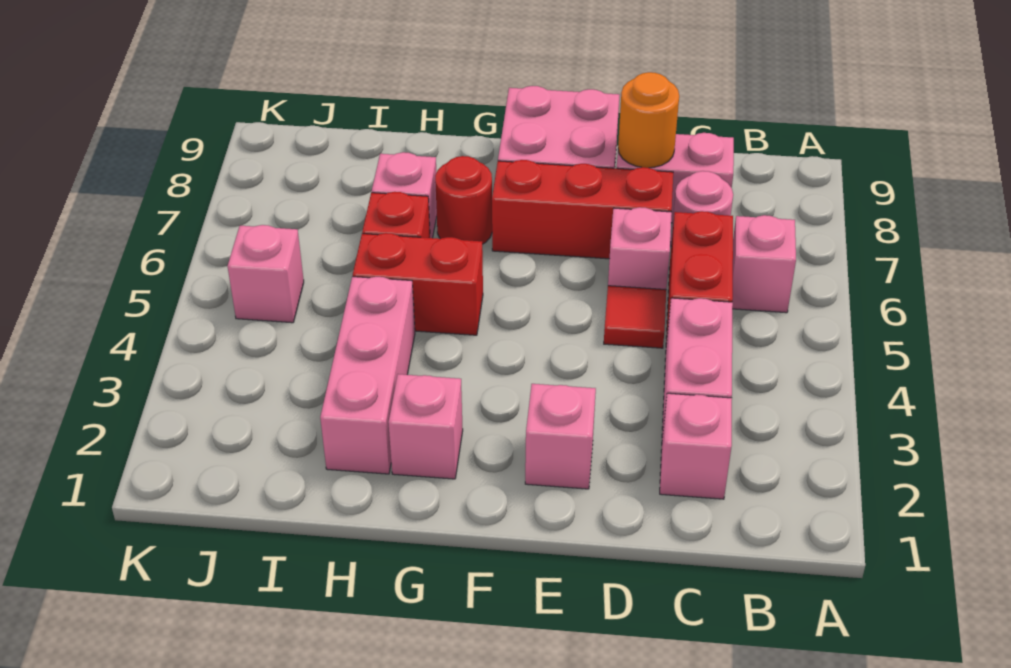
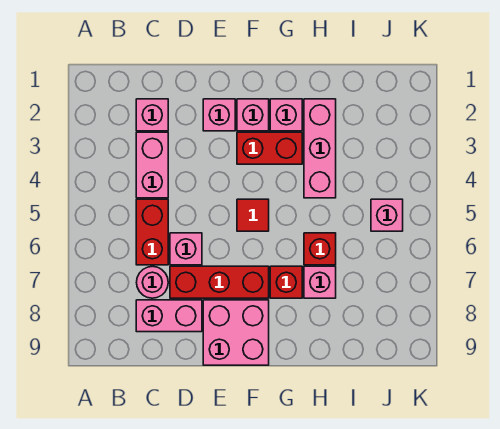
pink 1x1 brick [732,215,796,313] -> pink 1x1 brick moved to [237,99,269,131]
red 1x1 tile [604,286,666,348] -> red 1x1 tile moved to [237,199,269,231]
orange 1x1 round brick [618,72,679,168] -> none
red 1x2 brick [353,233,483,335] -> red 1x2 brick moved to [237,132,302,164]
red 1x1 round brick [435,156,492,244] -> red 1x1 brick [270,266,302,298]

